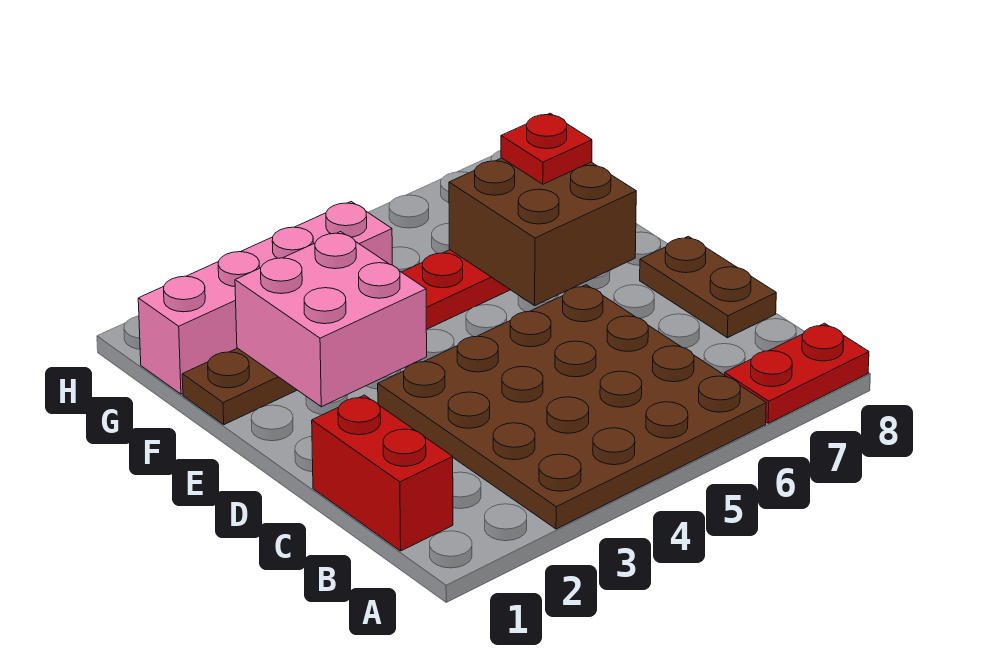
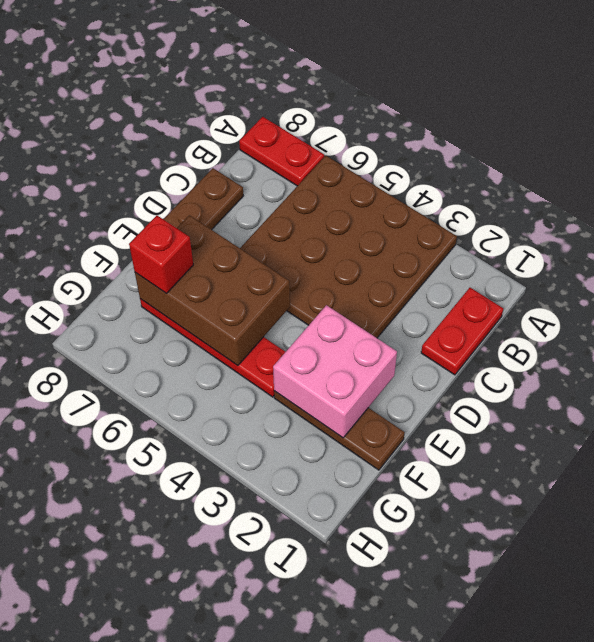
red 1x2 brick [312,395,453,551] -> red 1x2 plate [421,288,503,375]
brown 2x2 brick [449,158,636,306] -> brown 2x3 brick [135,215,290,366]
red 1x1 plate [501,113,592,184] -> red 1x1 brick [129,216,193,294]
pink 1x4 brick [138,202,392,394] -> none

